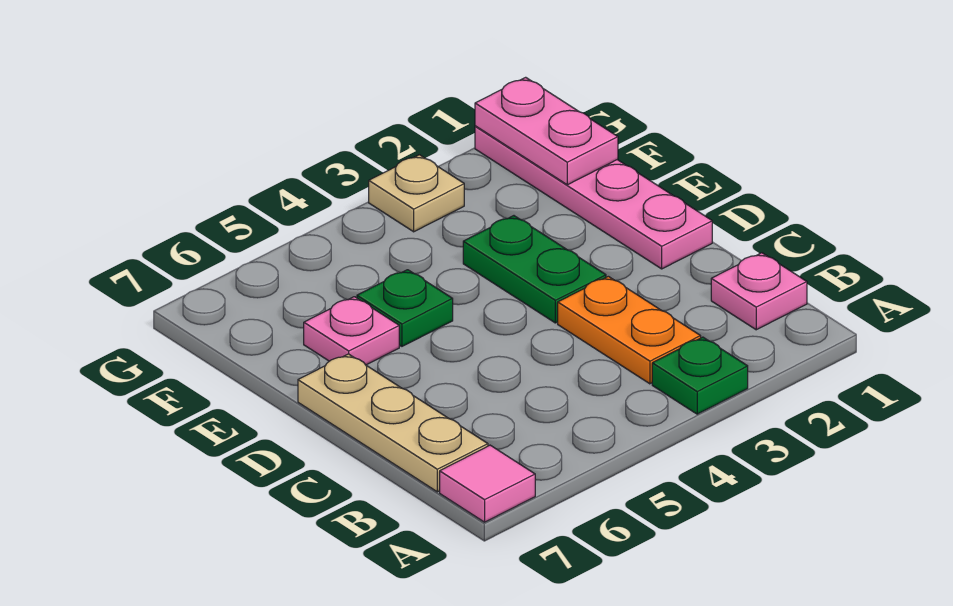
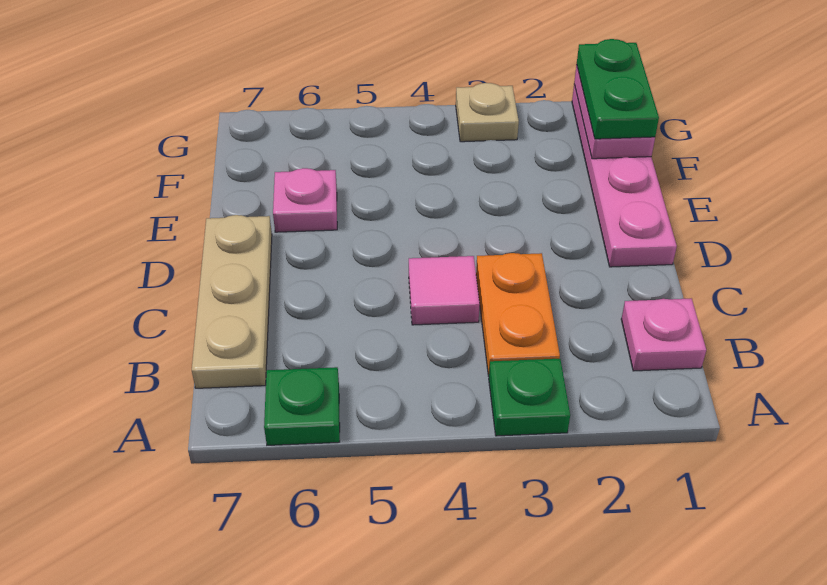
pink 1x1 tile [440,445,535,522] -> pink 1x1 tile moved to [409,256,480,325]
green 1x2 plate [463,216,606,323] -> green 1x2 plate moved to [577,39,659,139]
green 1x1 plate [357,270,453,346] -> green 1x1 plate moved to [264,367,340,445]

